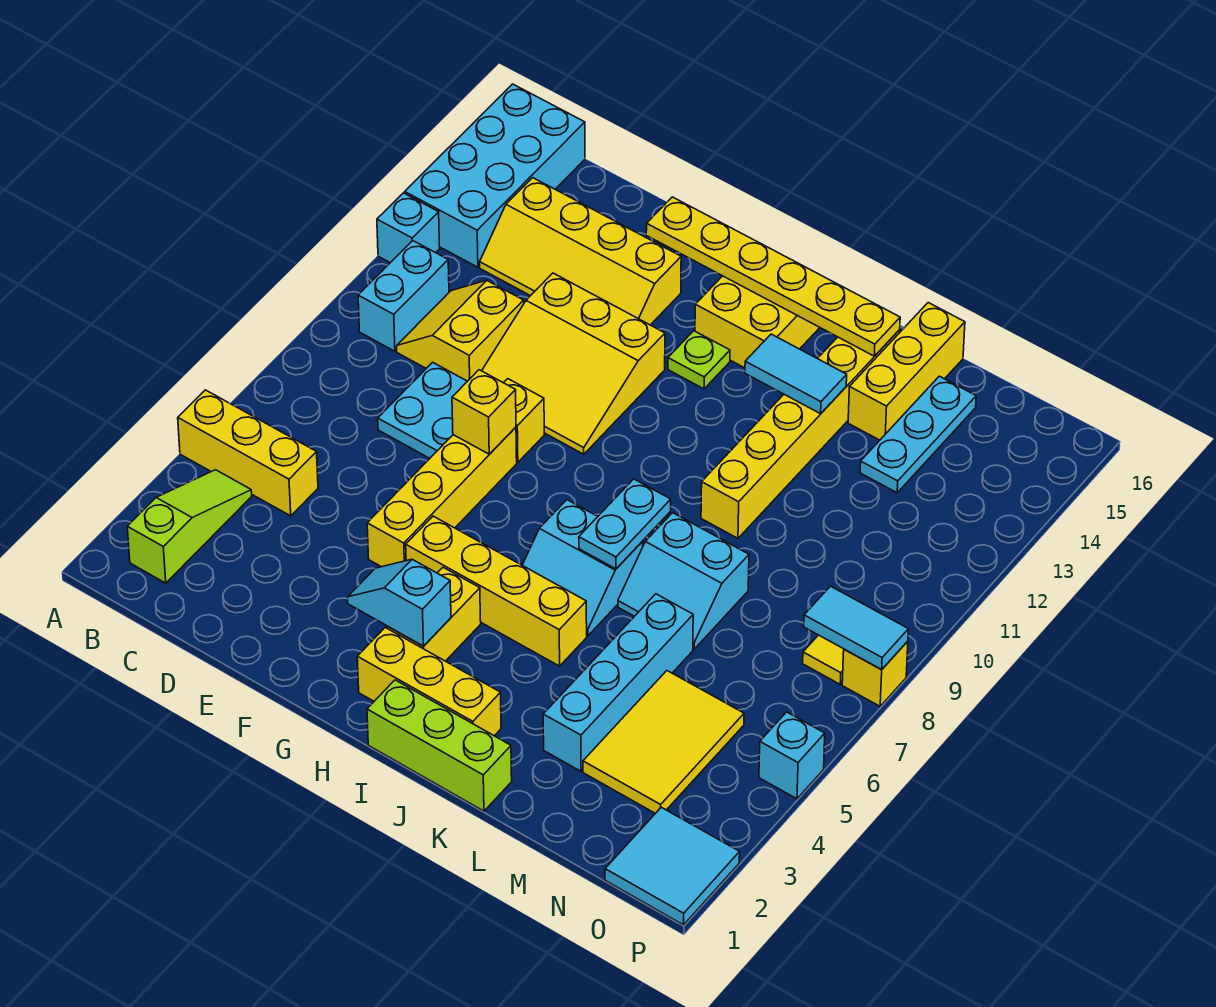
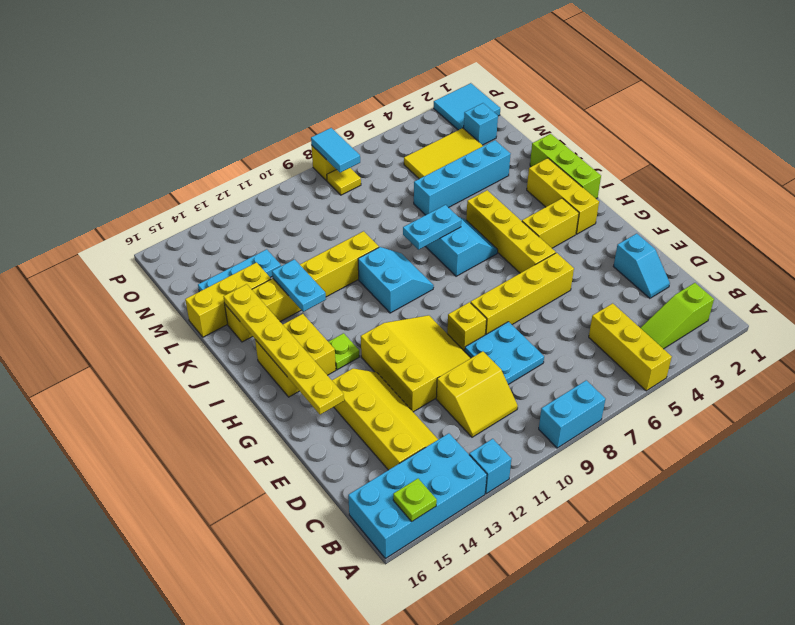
none -> lime 1x1 plate [393,479,437,521]
cyan 1x2 brick [358,241,449,351] -> cyan 1x2 brick moved to [539,380,605,448]
yellow 1x1 brick [452,370,516,454] -> none
cyan 1x2 slope [348,559,451,646] -> cyan 1x2 slope moved to [613,234,670,298]
cyan 1x2 tile [745,334,847,414] -> cyan 1x2 plate [272,259,326,312]
cyan 2x2 slope [618,513,749,649] -> cyan 2x2 slope moved to [358,247,434,313]
cyan 1x1 brick [759,712,825,799] -> cyan 1x1 brick moved to [464,103,498,145]

